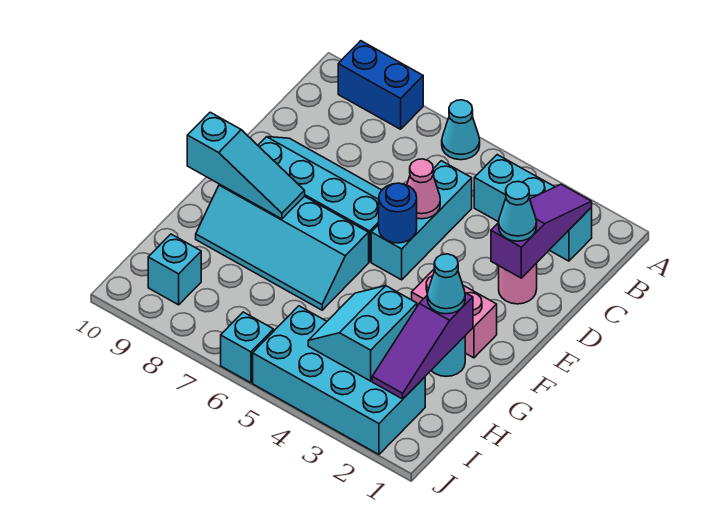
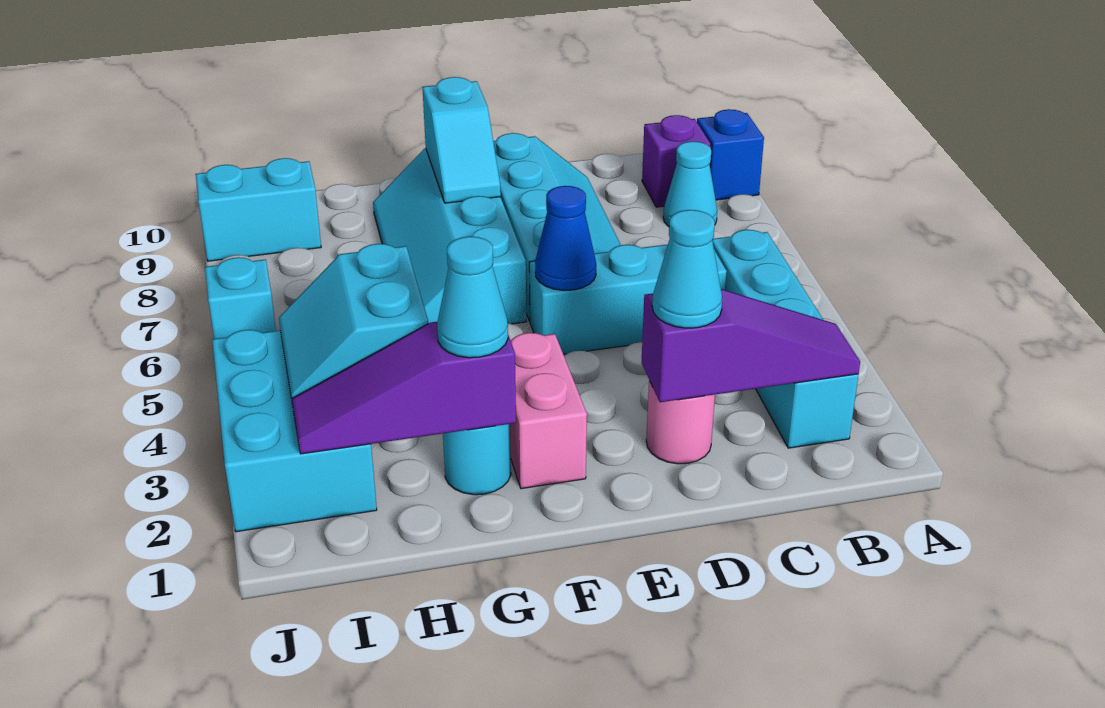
cyan 1x1 cone [442,100,480,160] -> cyan 1x1 cone moved to [663,141,717,226]
blue 1x2 brick [338,41,423,129] -> blue 1x1 brick [697,109,764,200]
cyan 1x3 brick [474,155,592,261] -> cyan 1x4 brick [712,230,858,448]
none -> purple 1x1 brick [642,115,710,207]
pink 1x1 cone [407,159,440,219] -> none
blue 1x1 round brick [379,183,417,243] -> blue 1x1 cone [535,186,596,290]
cyan 1x3 slope [187,112,305,219] -> cyan 1x2 slope [422,77,501,203]
cyan 2x2 slope [308,286,417,381] -> cyan 2x2 slope turned to [279,244,428,399]
cyan 2x4 brick [253,306,425,454] -> cyan 2x3 brick [212,330,377,532]
cyan 1x1 brick [148,234,201,305] -> cyan 1x2 brick [196,158,321,261]

